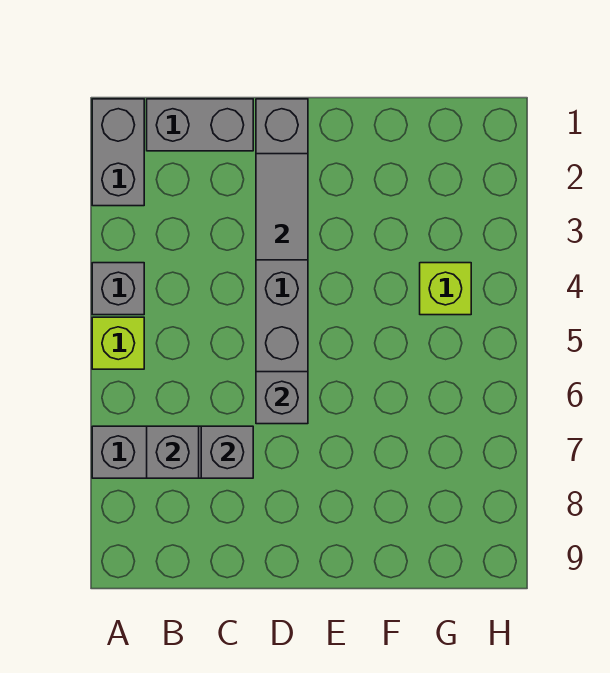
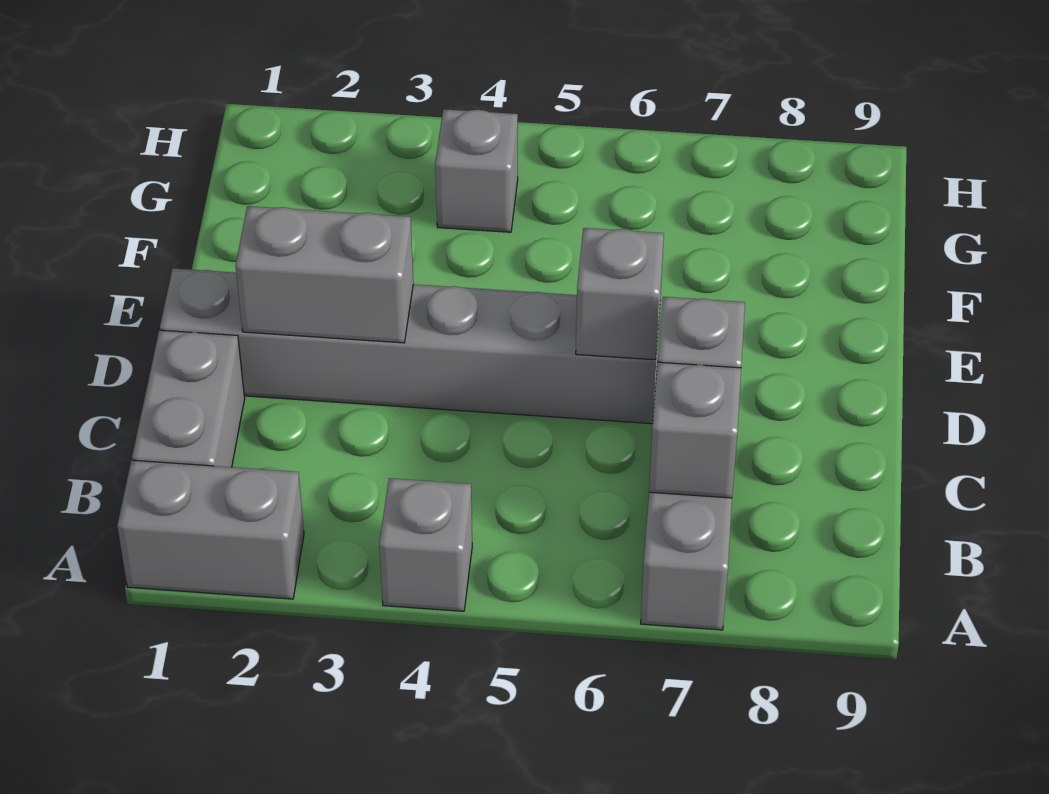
lime 1x1 brick [92,317,144,369] -> none
grey 1x2 tile [256,154,308,260] -> grey 1x2 brick [235,206,413,343]
lime 1x1 brick [420,263,471,315] -> grey 1x1 brick [435,109,518,232]

